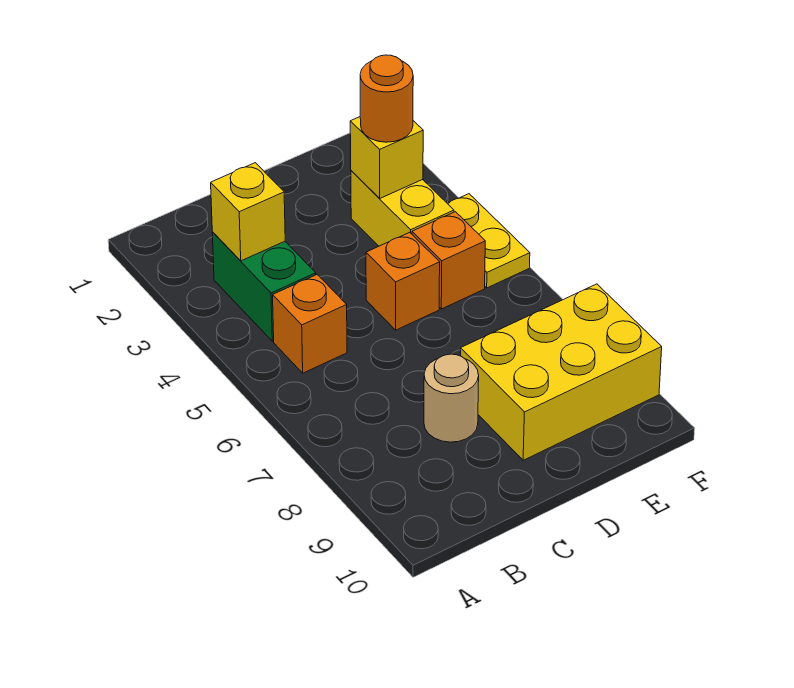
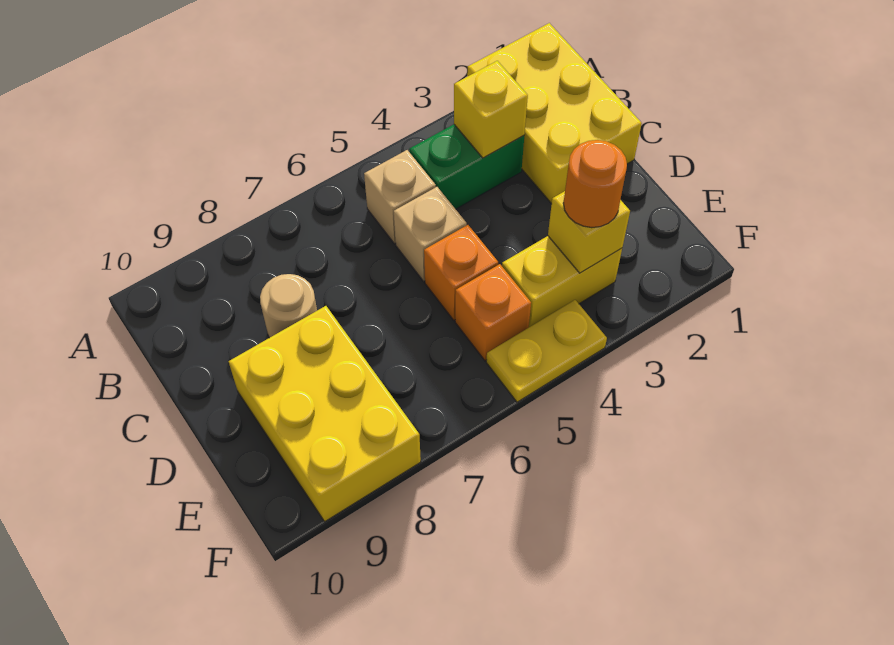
none -> yellow 2x3 brick [467,23,642,204]
orange 1x1 brick [273,275,347,373] -> tan 1x1 brick [364,150,436,244]
none -> tan 1x1 brick [394,187,467,281]

